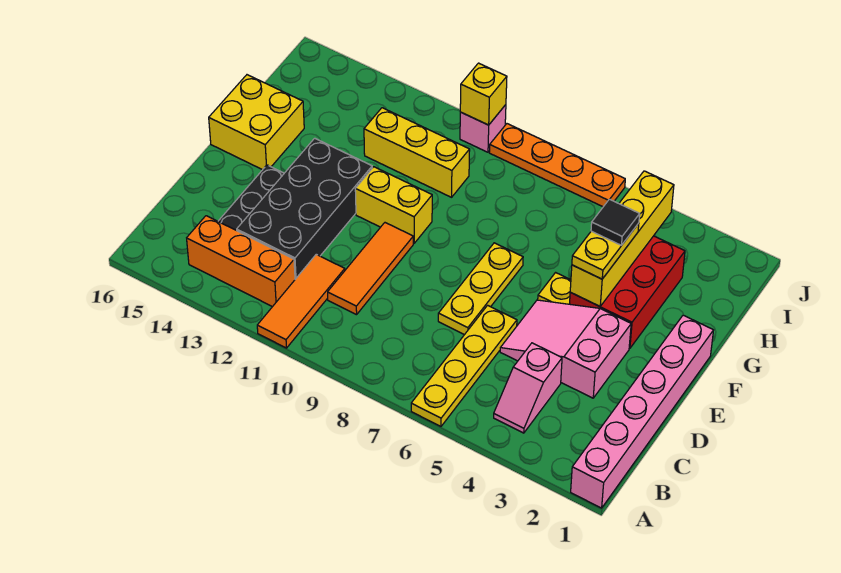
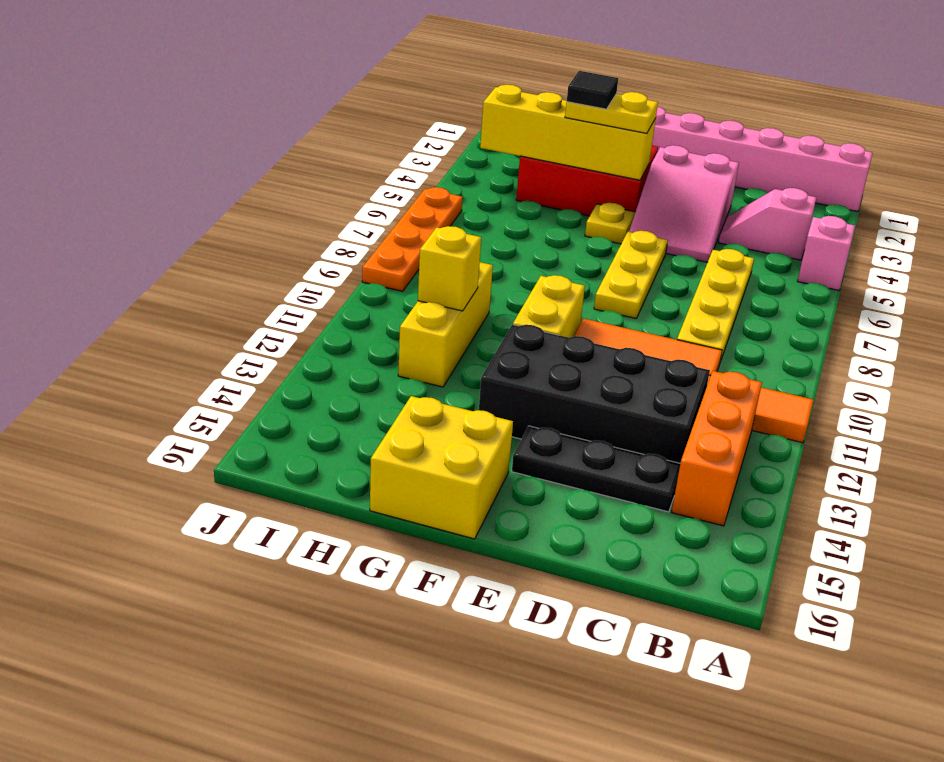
yellow 1x4 plate [411,305,517,426] -> yellow 1x4 plate turned to [677,249,754,362]
pink 1x2 slope [494,343,562,433] -> pink 1x2 slope turned to [719,188,817,260]
yellow 1x3 plate [438,243,523,335] -> yellow 1x3 plate turned to [594,231,668,318]
pink 1x1 brick [460,105,506,152] -> pink 1x1 brick moved to [798,216,855,290]
yellow 1x1 brick [460,63,507,125] -> yellow 1x1 brick moved to [418,226,481,311]

